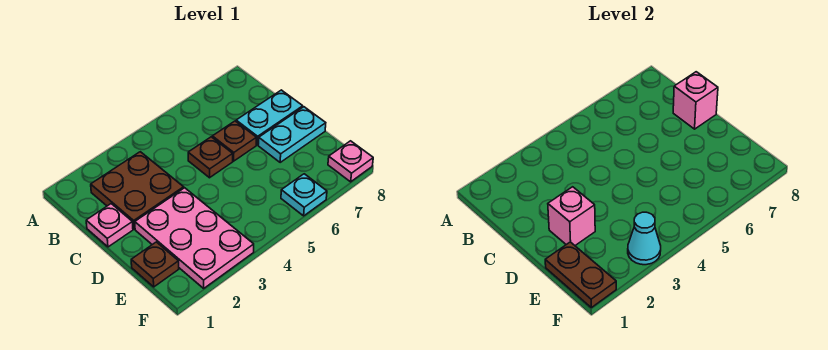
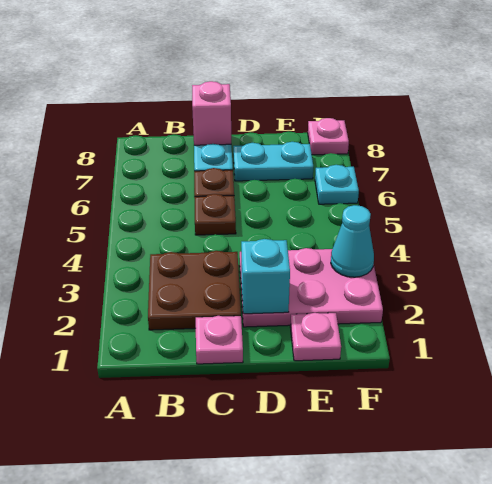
pink 1x1 brick [548,187,595,245] -> cyan 1x1 brick [241,239,290,314]
cyan 1x2 plate [258,107,326,162] -> cyan 1x2 plate turned to [233,142,313,181]
brown 1x1 plate [131,242,179,287] -> pink 1x1 plate [290,313,341,361]
brown 1x2 plate [545,242,616,308] -> none

